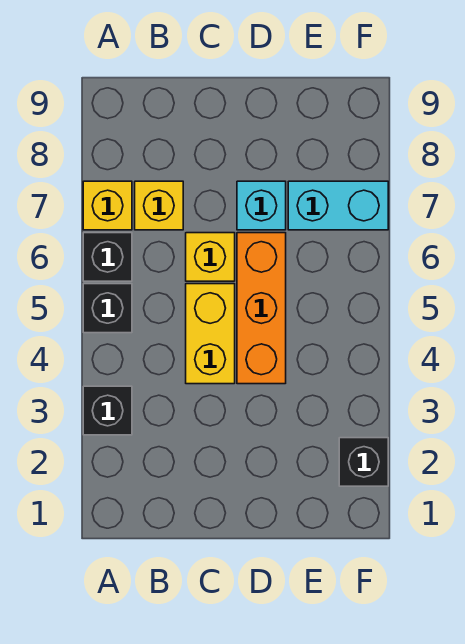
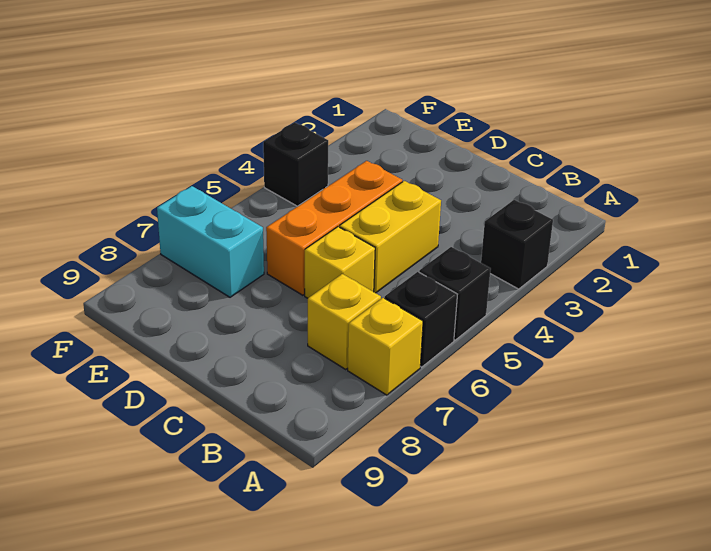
cyan 1x1 brick [237,181,286,230] -> none
black 1x1 brick [339,438,388,486] -> black 1x1 brick moved to [263,122,328,206]

